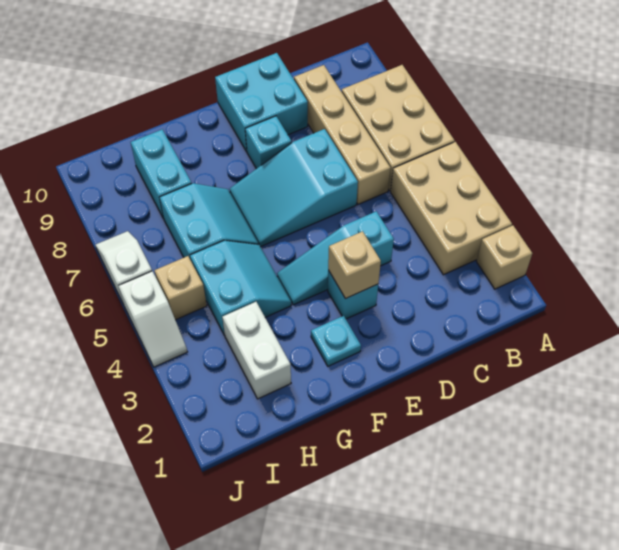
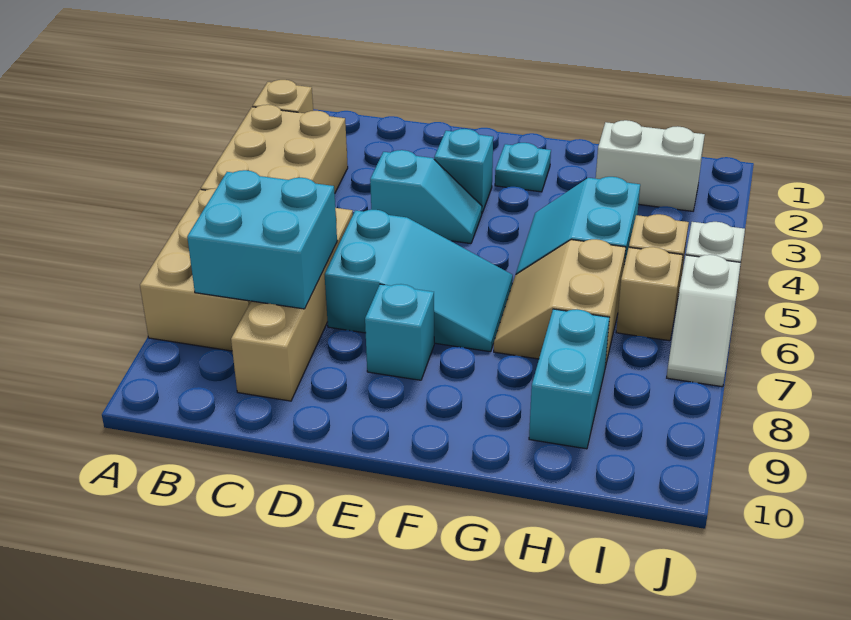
cyan 1x3 slope [277,211,394,305] -> cyan 1x2 slope [370,150,482,244]
cyan 2x2 brick [215,53,308,152] -> cyan 2x2 brick moved to [187,170,337,309]
tan 1x1 brick [328,231,381,299] -> tan 1x1 brick moved to [616,247,683,341]
cyan 2x2 slope [159,183,259,260] -> tan 2x2 slope [494,239,626,367]
white 1x2 brick [222,302,291,399] -> white 1x2 brick turned to [596,120,705,211]

